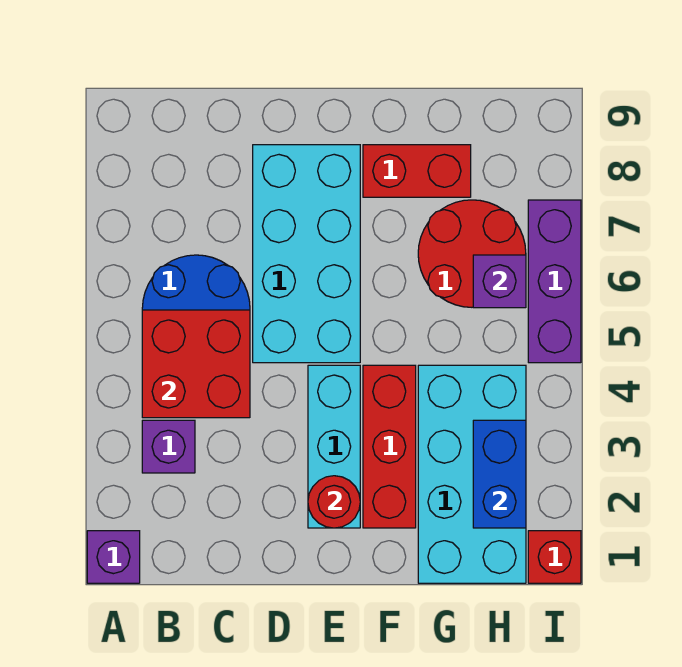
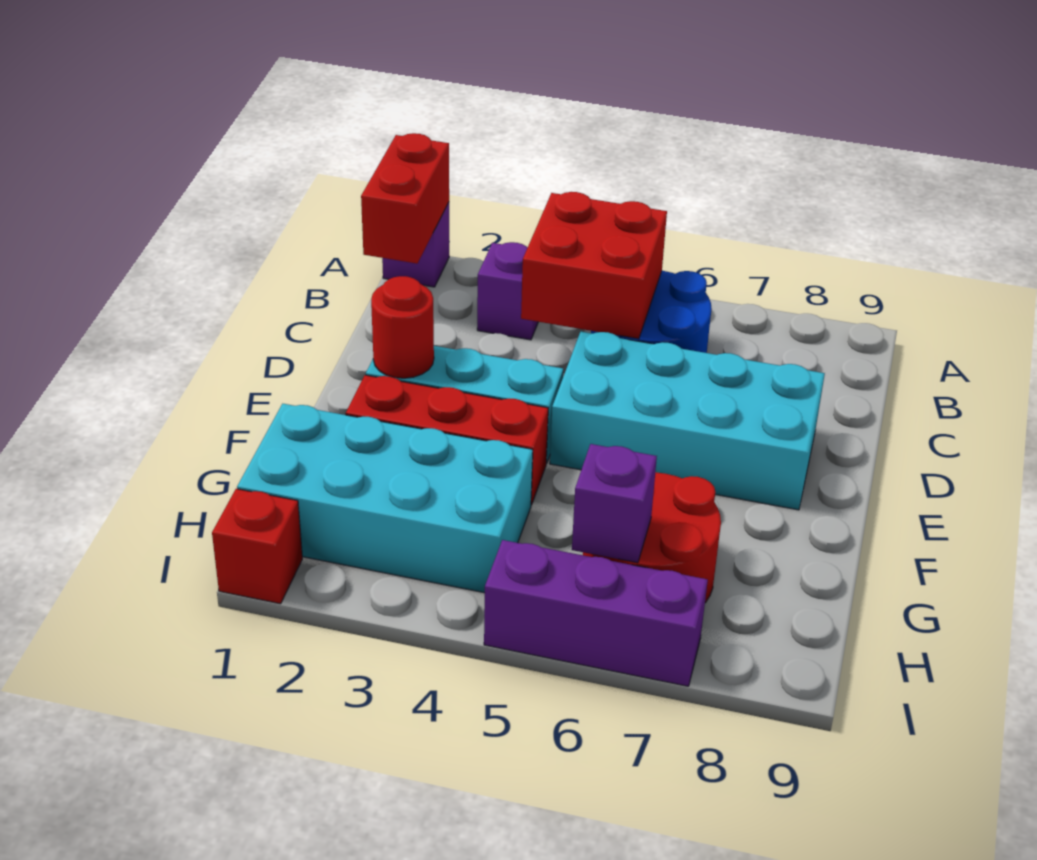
red 1x2 brick [363,145,471,197] -> red 1x2 brick moved to [361,133,449,264]
blue 1x2 brick [473,420,526,528] -> none

